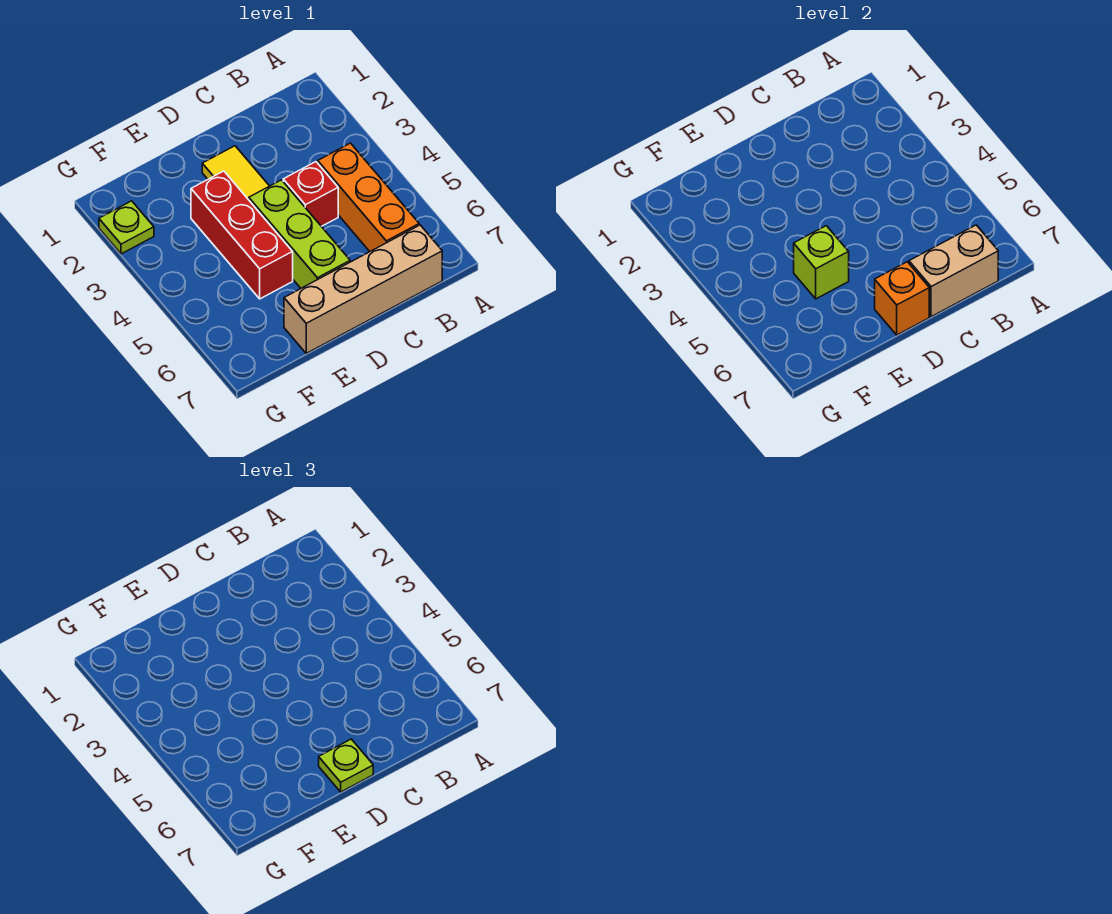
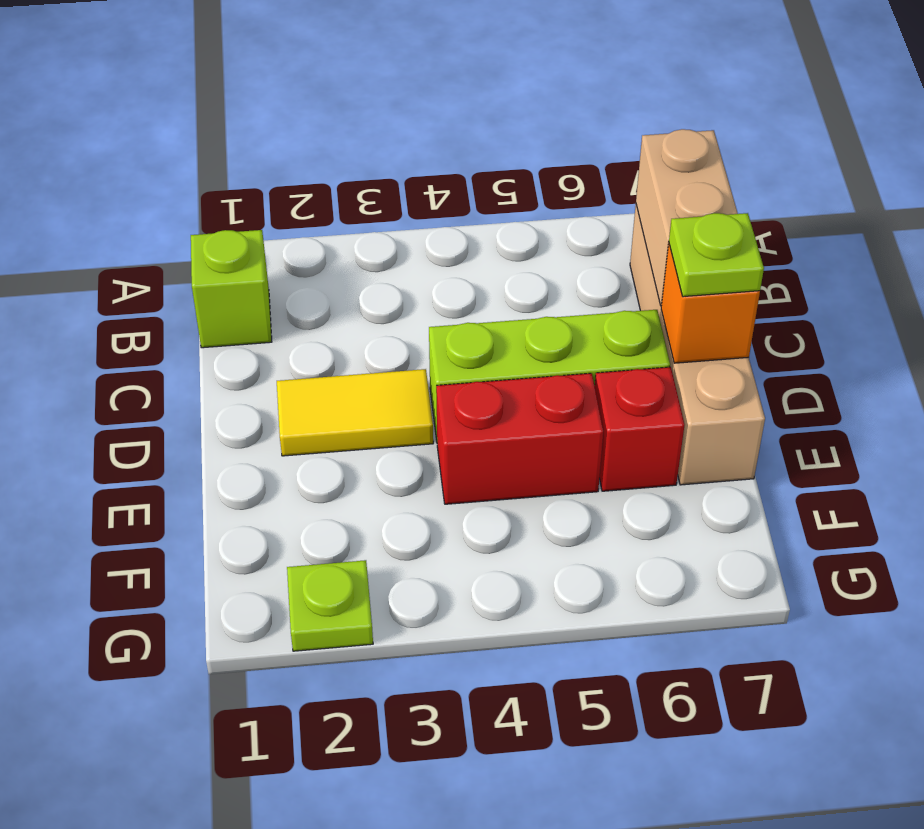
orange 1x3 brick [318,143,419,251] -> none
red 1x1 brick [283,162,338,226] -> red 1x1 brick moved to [595,367,684,491]
red 1x3 brick [191,171,293,299] -> red 1x2 brick [436,373,603,504]
lime 1x1 brick [794,226,849,299] -> lime 1x1 brick moved to [191,230,272,348]

